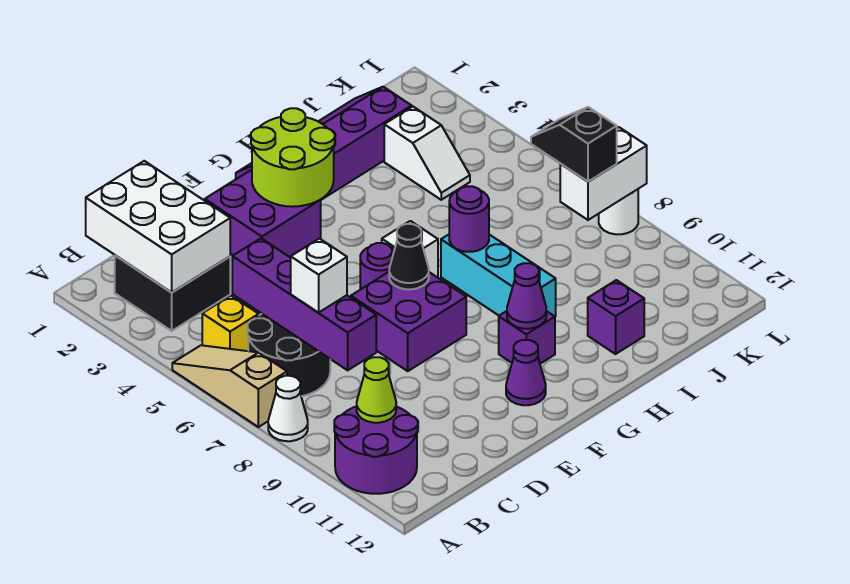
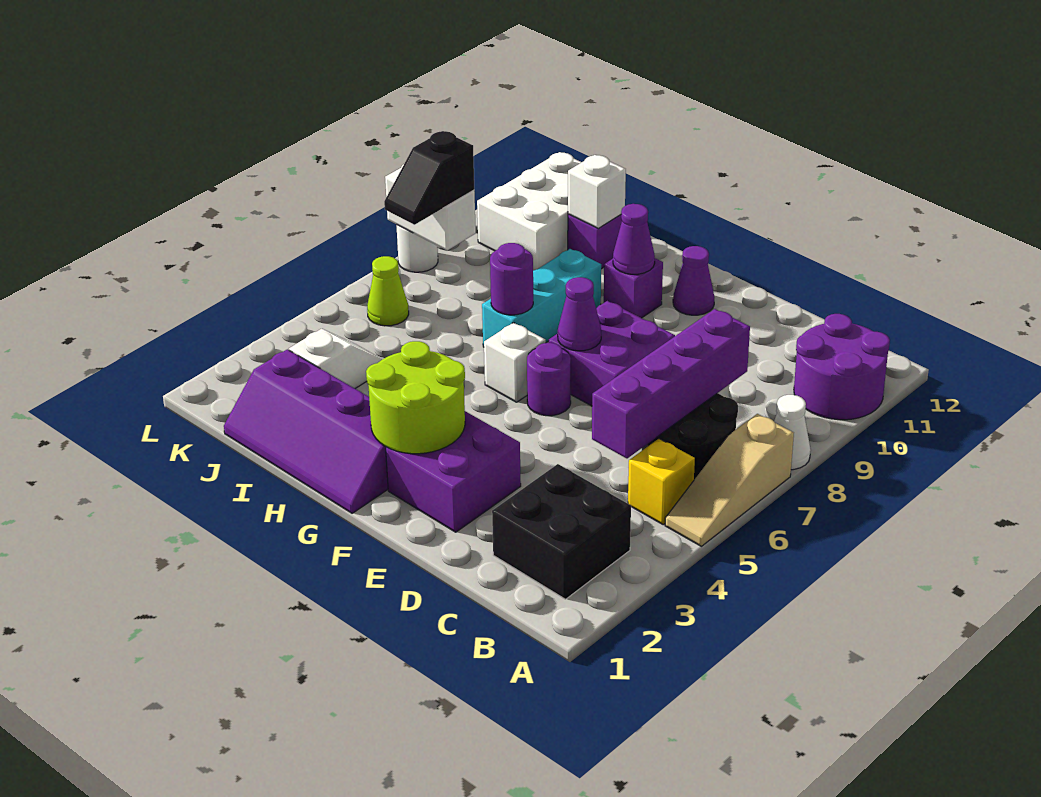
white 2x3 brick [86,161,230,292] -> white 2x3 brick moved to [477,152,582,271]
lime 1x1 cone [357,357,396,423] -> lime 1x1 cone moved to [367,256,409,326]
white 1x1 brick [291,239,347,313] -> white 1x1 brick moved to [568,155,626,229]
black 1x1 cone [389,224,429,289] -> purple 1x1 cone [558,277,601,351]

